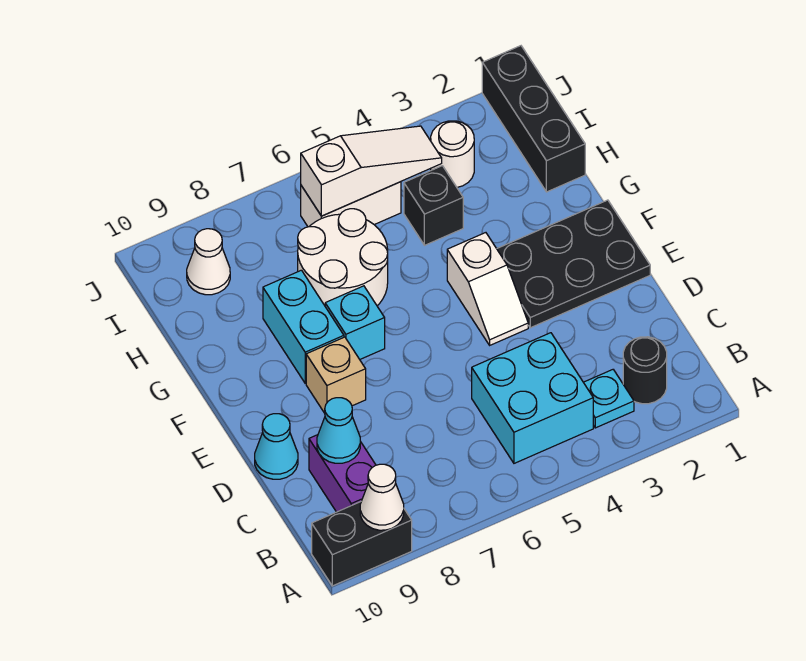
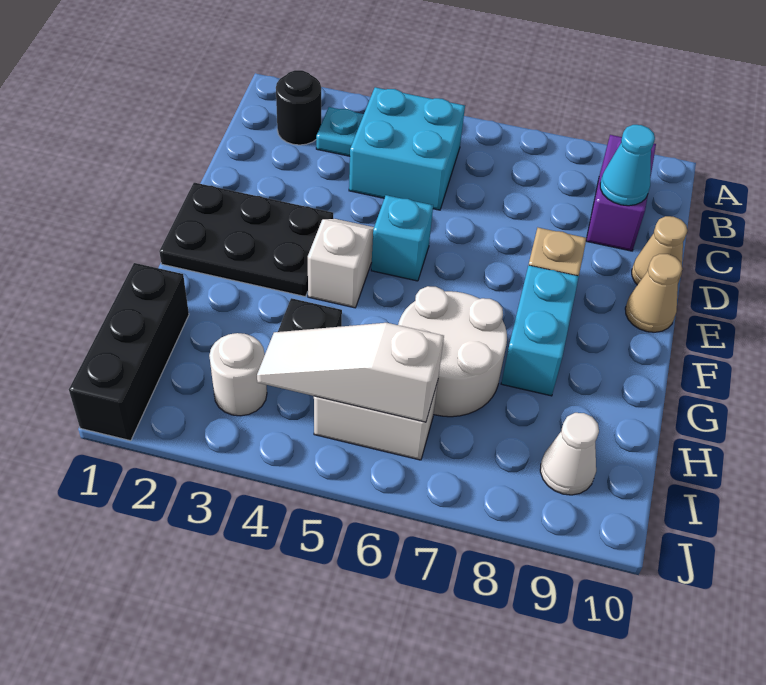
black 1x2 brick [312,502,412,586] -> none
white 1x1 cone [360,464,404,530] -> none
cyan 1x1 cone [255,414,298,479] -> tan 1x1 cone [632,216,687,285]
none -> tan 1x1 cone [625,254,682,332]
cyan 1x1 brick [325,286,385,359] -> cyan 1x1 brick moved to [371,195,433,281]

